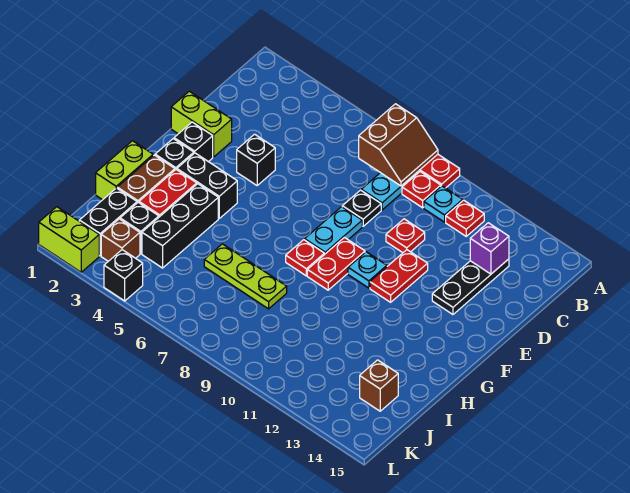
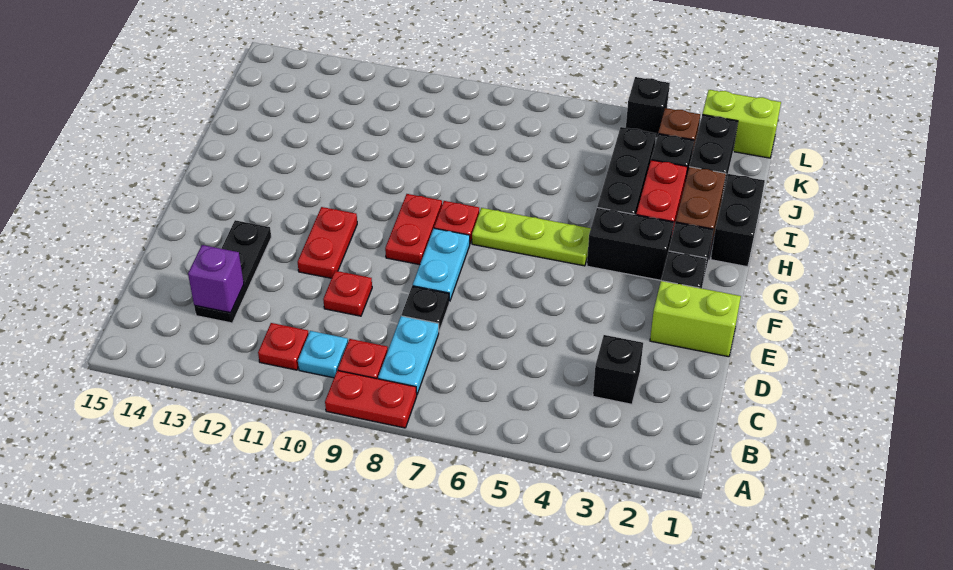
brown 2x2 slope [359,104,438,186] -> none
black 1x1 brick [237,134,275,185] -> black 1x1 brick moved to [593,335,643,404]
cyan 1x1 plate [348,252,387,288] -> none
lime 1x2 brick [96,141,153,200] -> black 1x2 brick [711,174,765,267]
lime 1x3 plate [204,244,287,309] -> lime 1x3 plate moved to [472,208,591,266]
brown 1x1 brick [360,360,398,411] -> none

